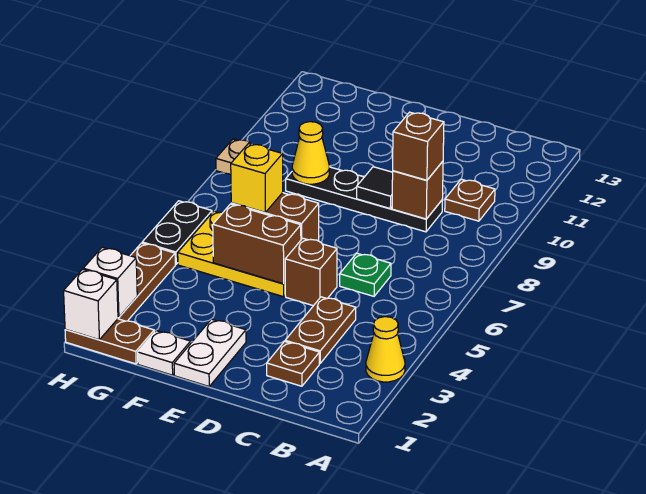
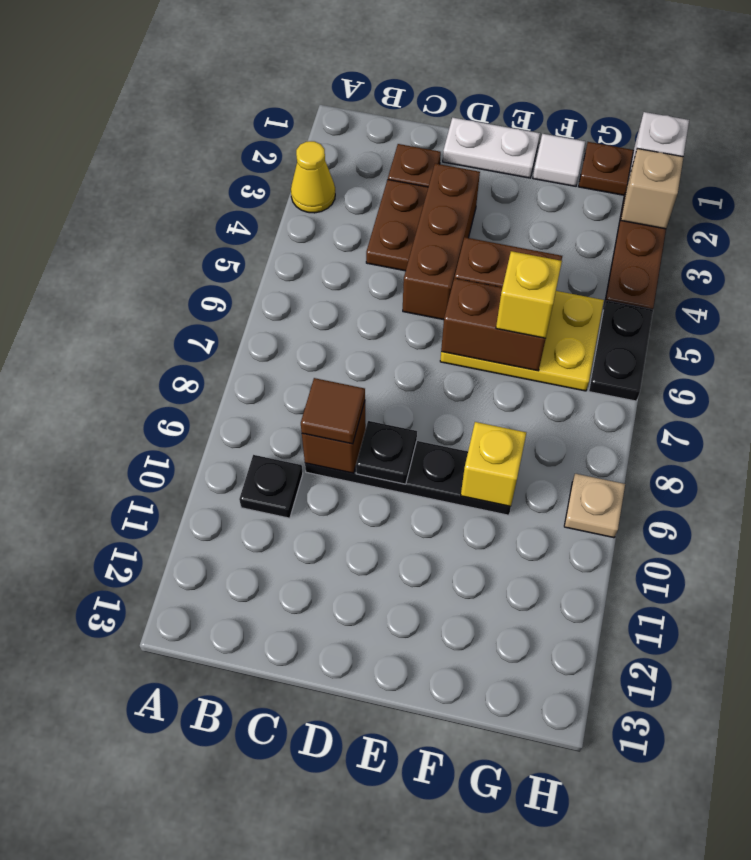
brown 1x1 plate [445,179,495,221] -> black 1x1 plate [239,455,303,518]
green 1x1 plate [340,253,391,296] -> none
brown 1x1 brick [393,112,444,180] -> brown 1x1 tile [301,378,365,444]
brown 1x1 brick [285,238,337,306] -> brown 1x3 brick [403,164,480,320]
black 1x1 tile [357,167,393,209] -> black 1x1 plate [356,421,417,484]
white 1x2 plate [174,319,246,386] -> white 1x2 plate turned to [443,118,540,178]
white 1x1 plate [138,331,191,375] -> white 1x1 tile [533,134,585,186]
yellow 1x1 cone [292,122,329,184] -> yellow 1x1 brick [461,422,526,506]
white 1x1 brick [83,247,137,317] -> tan 1x1 brick [621,148,683,229]

